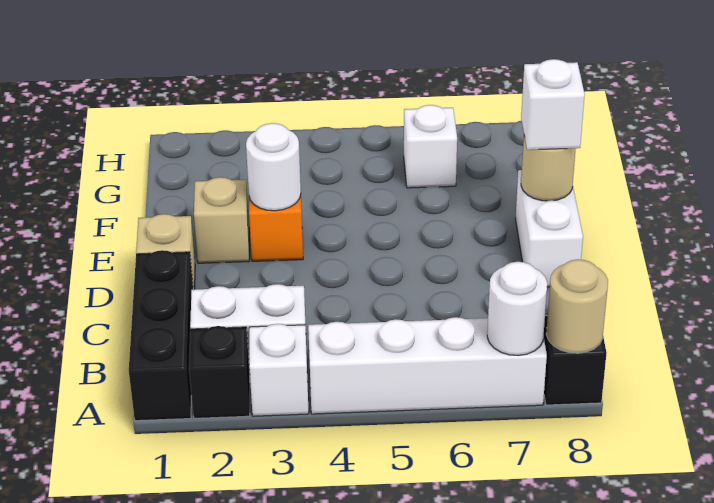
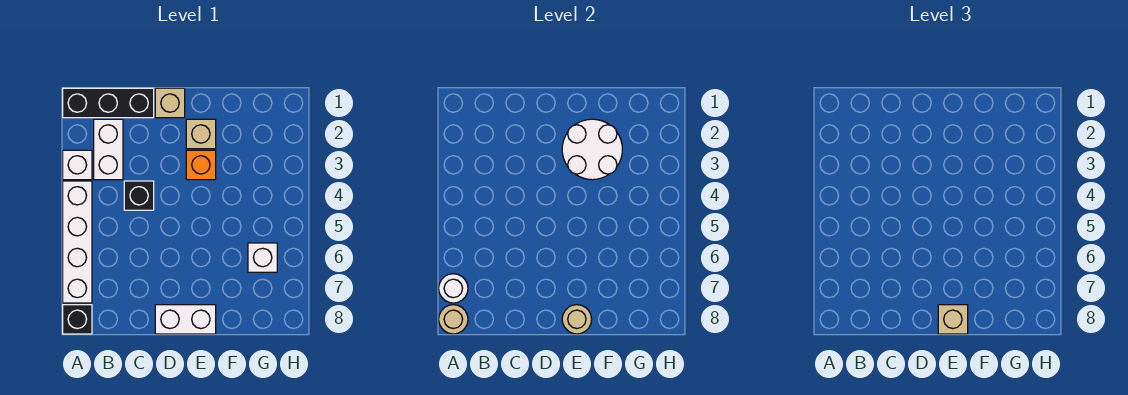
black 1x1 brick [189,326,250,418] -> black 1x1 brick moved to [124,181,154,210]
white 1x1 round brick [246,123,301,211] -> white 2x2 round brick [562,119,622,180]
white 1x1 brick [521,59,585,150] -> tan 1x1 brick [938,305,968,334]

